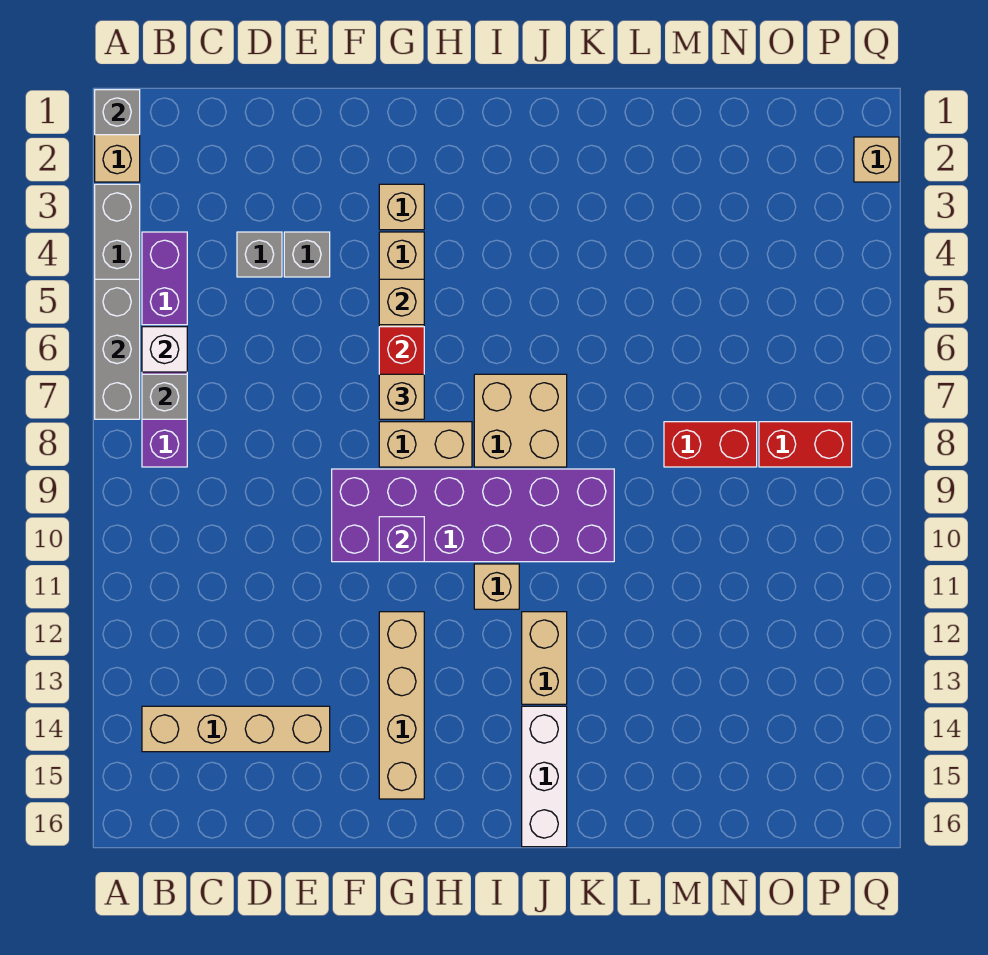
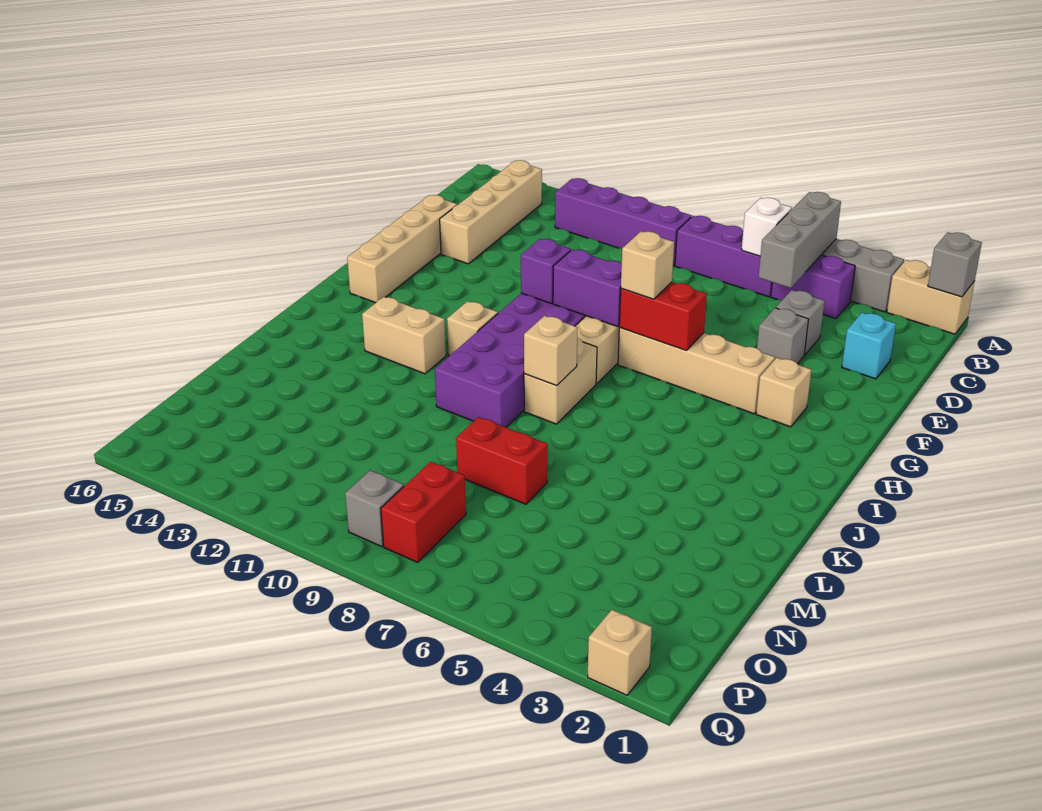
grey 1x3 brick [95,279,140,419] -> grey 1x3 brick turned to [758,192,841,288]
grey 1x1 brick [142,374,187,419] -> grey 1x1 brick moved to [345,470,404,547]
none -> purple 1x4 brick [555,178,692,266]
none -> cyan 1x1 brick [842,313,896,379]
tan 1x1 brick [379,279,424,325] -> tan 1x1 brick moved to [524,316,578,386]
none -> purple 1x2 brick [553,249,622,327]
tan 1x4 brick [379,612,424,799] -> tan 1x4 brick turned to [347,195,457,303]
tan 2x2 brick [474,374,567,467] -> tan 1x2 brick [524,338,597,424]
white 1x3 brick [522,706,567,847] -> none
red 1x2 brick [664,422,757,467] -> red 1x2 brick turned to [456,417,548,504]

